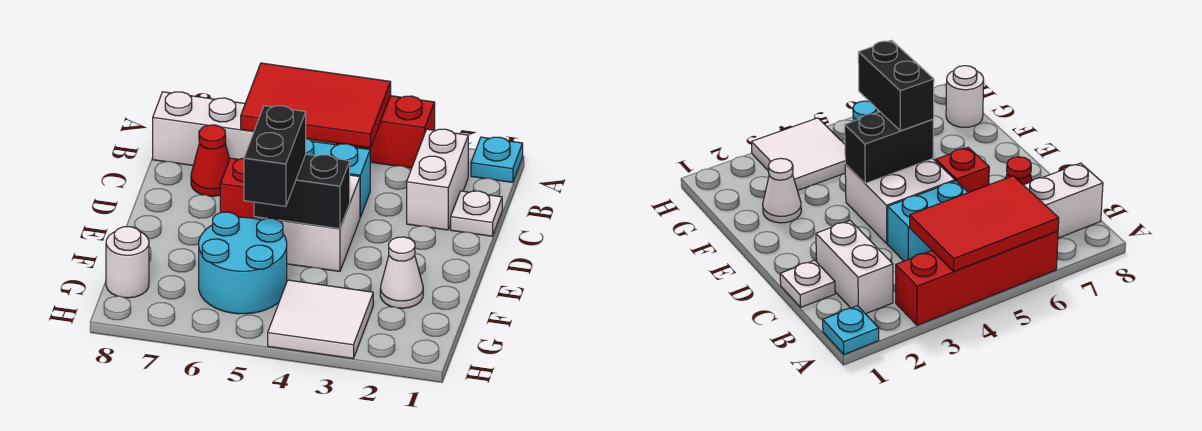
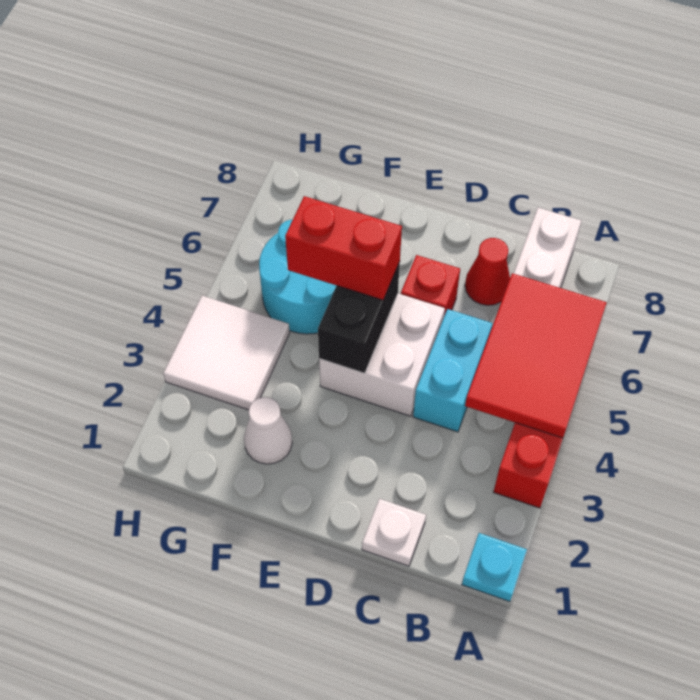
white 1x2 brick [407,129,468,230] -> none
black 1x2 brick [244,106,306,206] -> red 1x2 brick [285,196,402,300]
white 1x1 round brick [106,227,149,298] -> none

